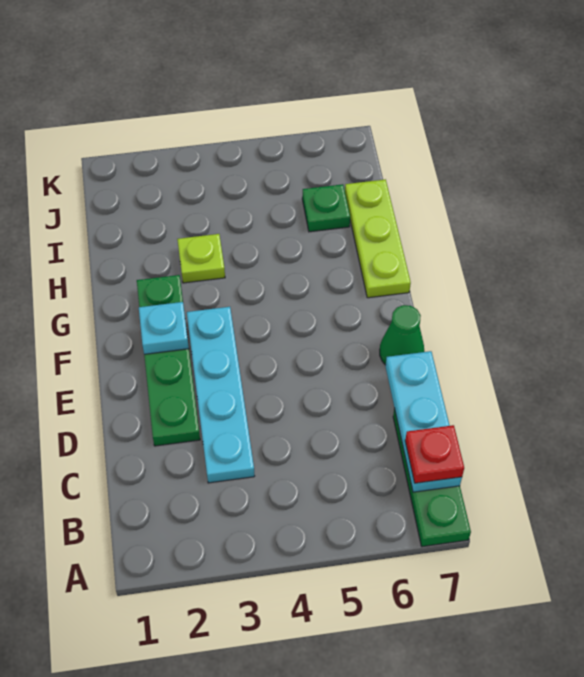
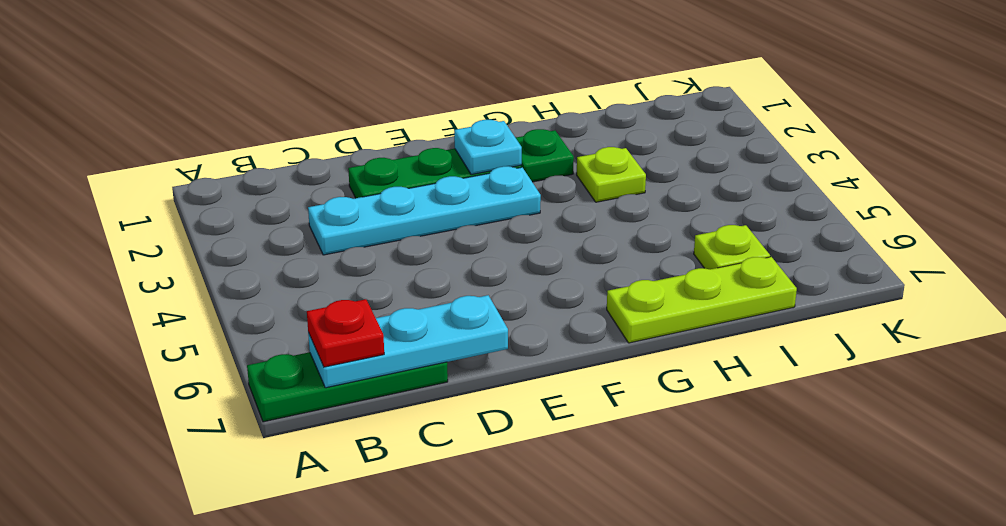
green 1x1 cone [380,305,424,365] -> none
green 1x1 plate [302,184,350,232] -> lime 1x1 plate [694,225,770,269]

